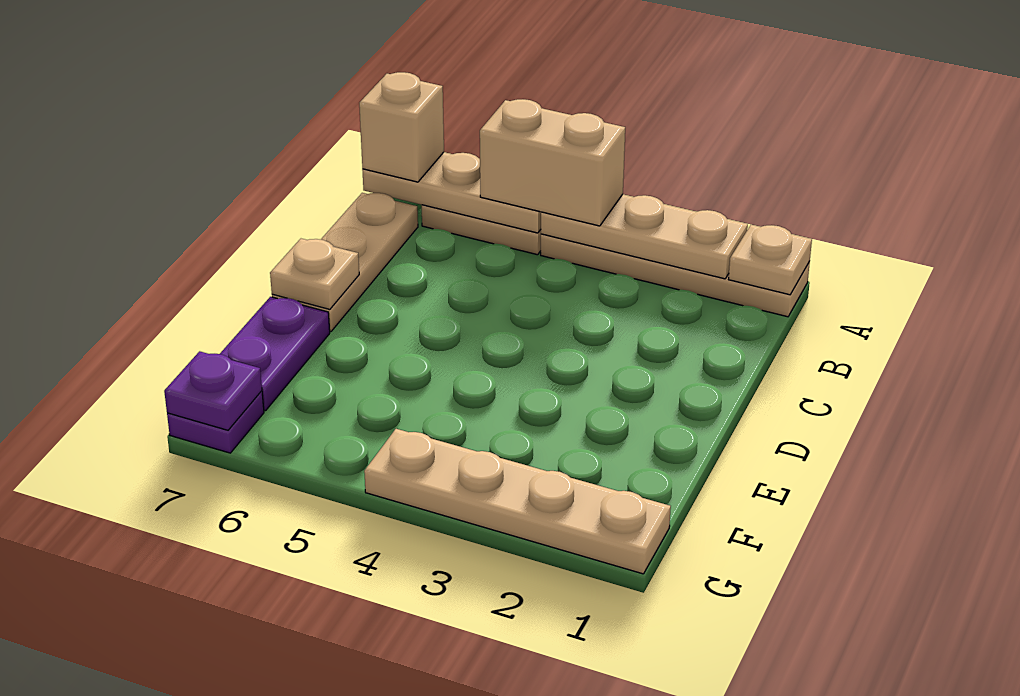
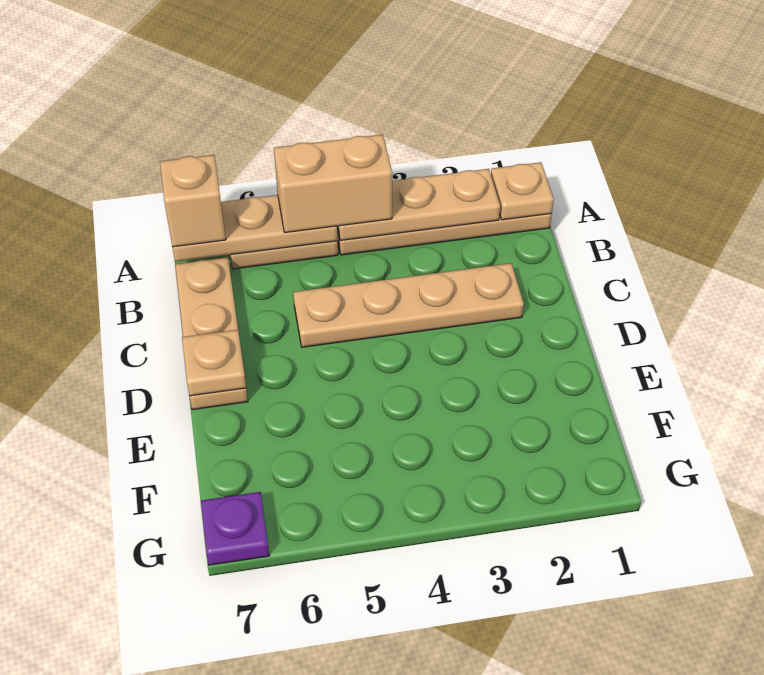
purple 1x2 plate [220,297,330,411] -> none
tan 1x4 plate [364,429,671,574] -> tan 1x4 plate moved to [293,263,524,347]
purple 1x1 plate [164,351,262,430] -> none

